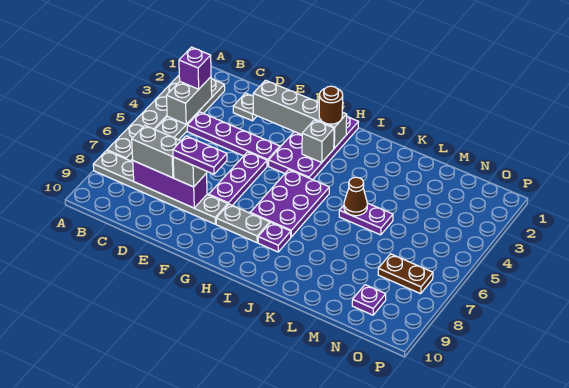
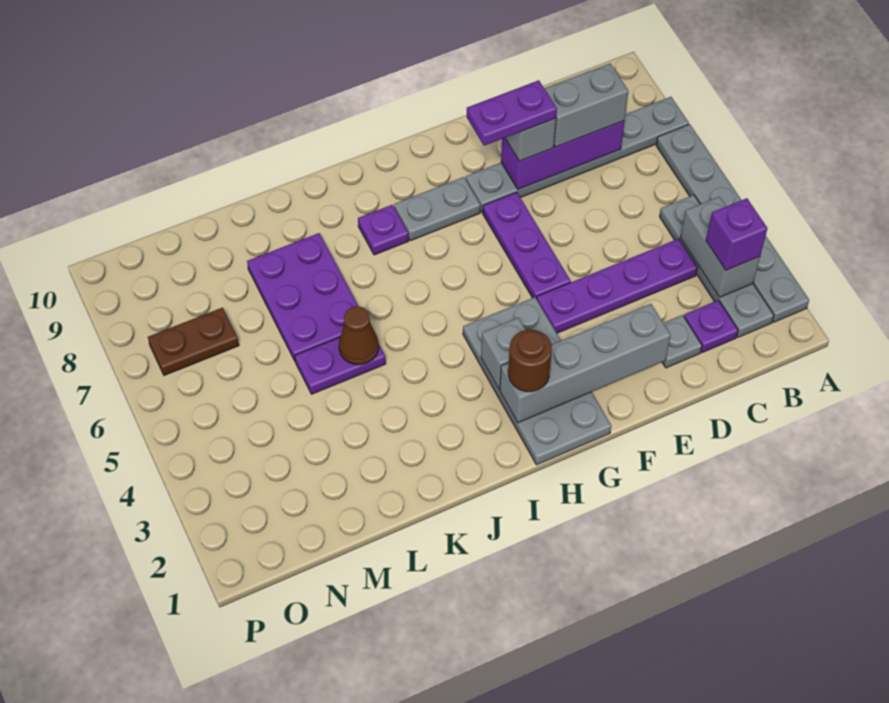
purple 2x4 plate [269,117,358,180] -> grey 2x4 plate [463,297,611,465]
purple 2x3 plate [251,170,329,237] -> purple 2x3 plate moved to [247,233,358,362]
purple 1x1 plate [352,285,386,315] -> purple 1x1 plate moved to [684,300,738,353]

